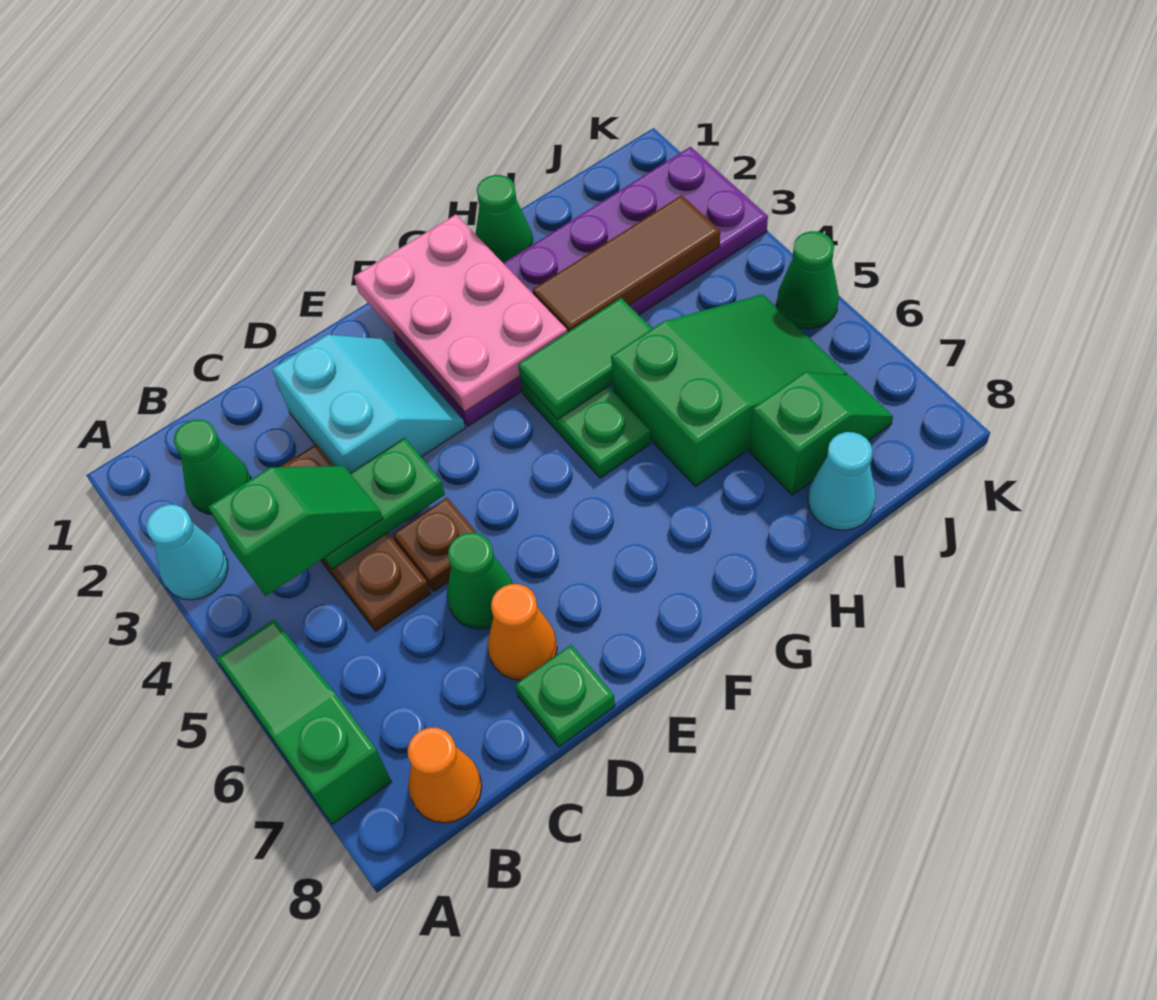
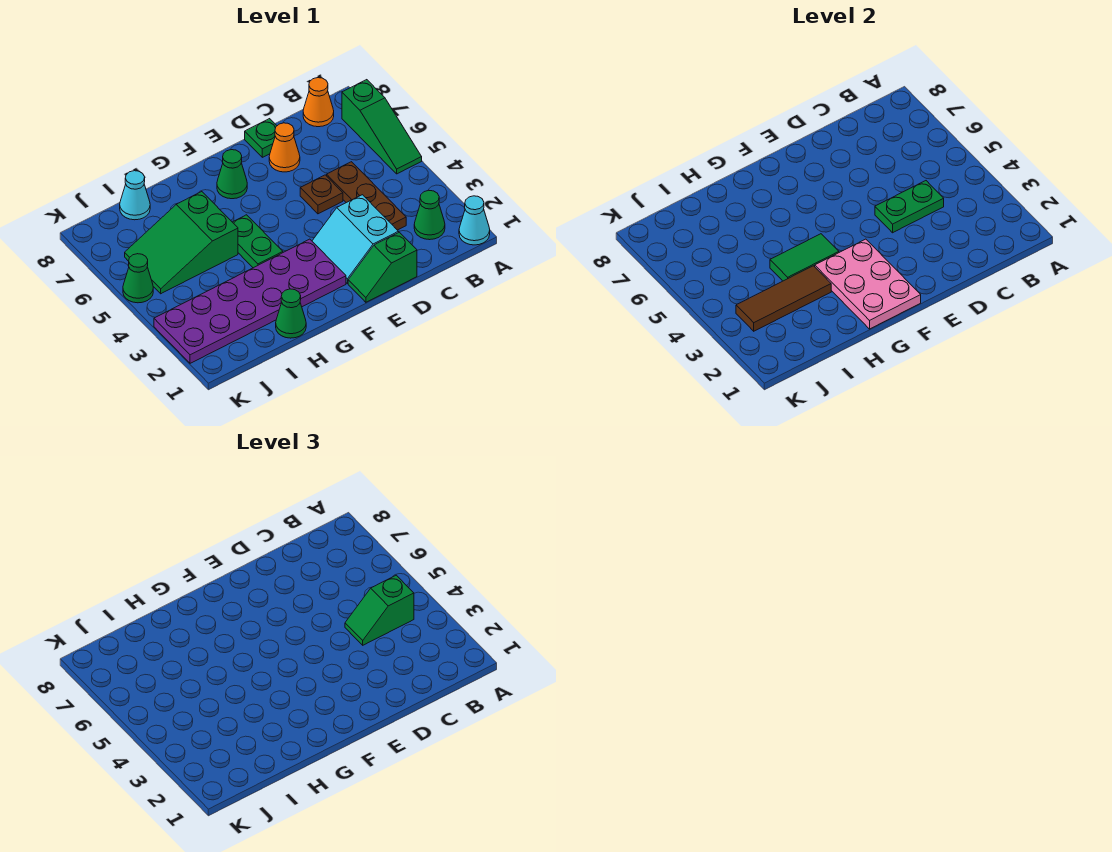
cyan 1x1 cone [146,505,228,600] -> cyan 1x1 cone moved to [459,196,490,245]
green 1x1 cone [447,533,513,629] -> green 1x1 cone moved to [217,150,247,199]
green 1x2 slope [750,372,893,495] -> green 1x2 slope moved to [348,232,417,302]

